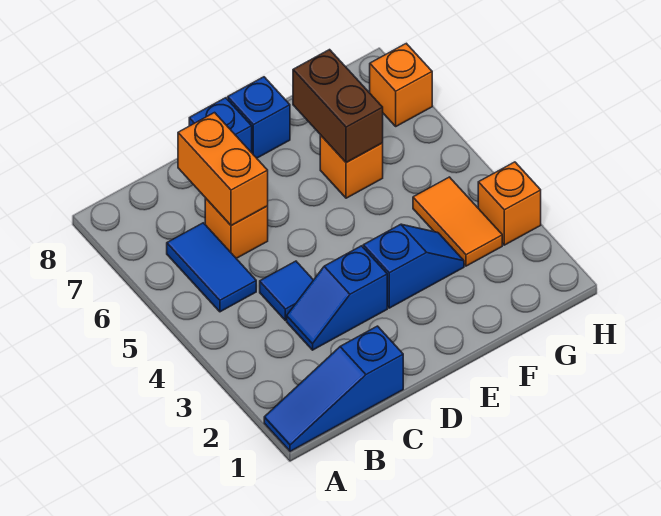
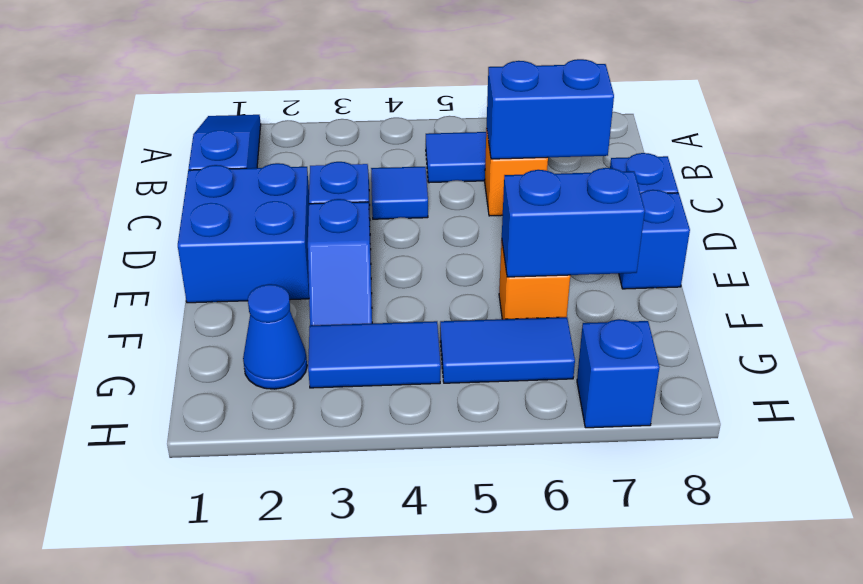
orange 1x2 brick [178,113,268,226] -> blue 1x2 brick [487,59,614,159]
none -> blue 2x2 brick [178,163,309,303]
brown 1x2 brick [293,50,383,162] -> blue 1x2 brick [502,168,645,277]
none -> blue 1x1 cone [243,284,307,389]
orange 1x2 tile [413,177,502,266] -> blue 1x2 tile [308,321,441,388]
none -> blue 1x2 tile [440,317,575,383]
orange 1x1 brick [478,162,541,245] -> none
orange 1x1 brick [370,43,432,126] -> blue 1x1 brick [577,319,660,428]

